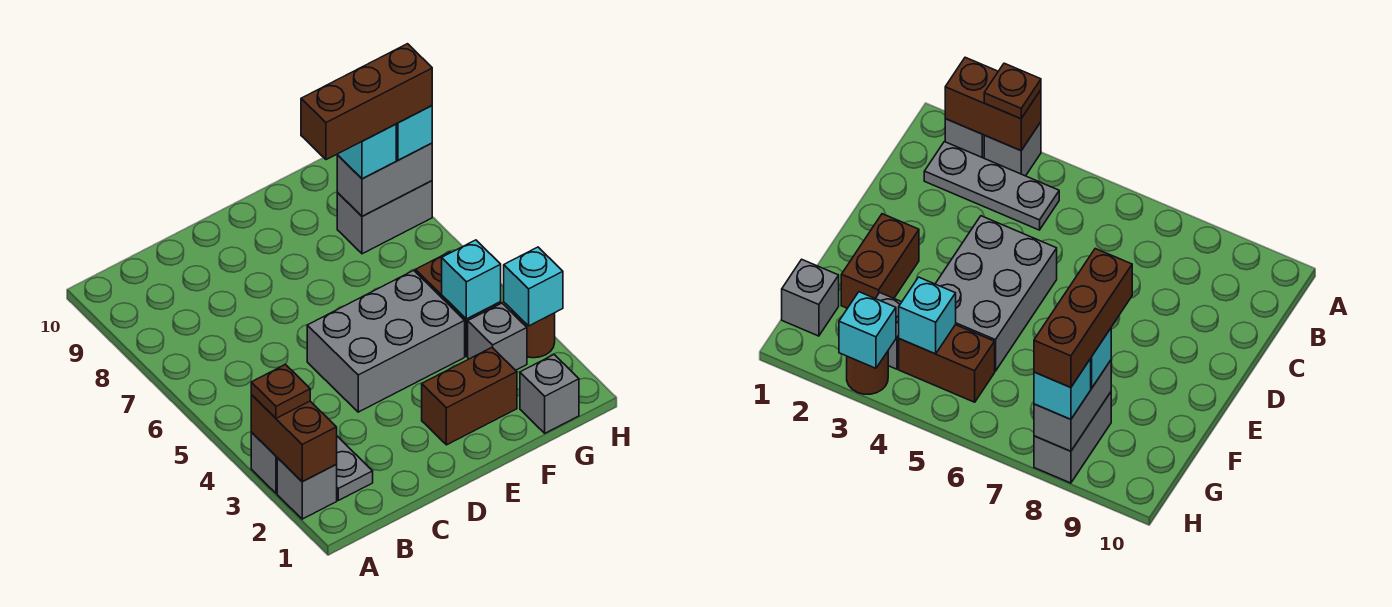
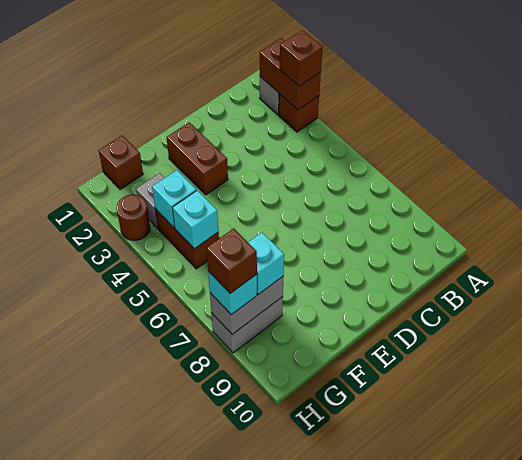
grey 1x1 brick [251,432,277,493] -> brown 1x1 brick [279,94,319,132]
brown 1x1 plate [251,365,310,418] -> brown 1x1 brick [280,30,323,86]
grey 1x3 plate [336,436,373,500] -> none
grey 2x3 brick [307,270,465,412] -> none
brown 1x2 brick [422,348,517,445] -> brown 1x2 brick turned to [167,122,228,195]
brown 1x3 brick [301,44,432,160] -> brown 1x1 brick [206,228,257,293]
grey 1x1 brick [520,355,579,433] -> brown 1x1 brick [99,135,143,190]
cyan 1x1 brick [504,247,563,326] -> cyan 1x1 brick moved to [173,191,219,249]

